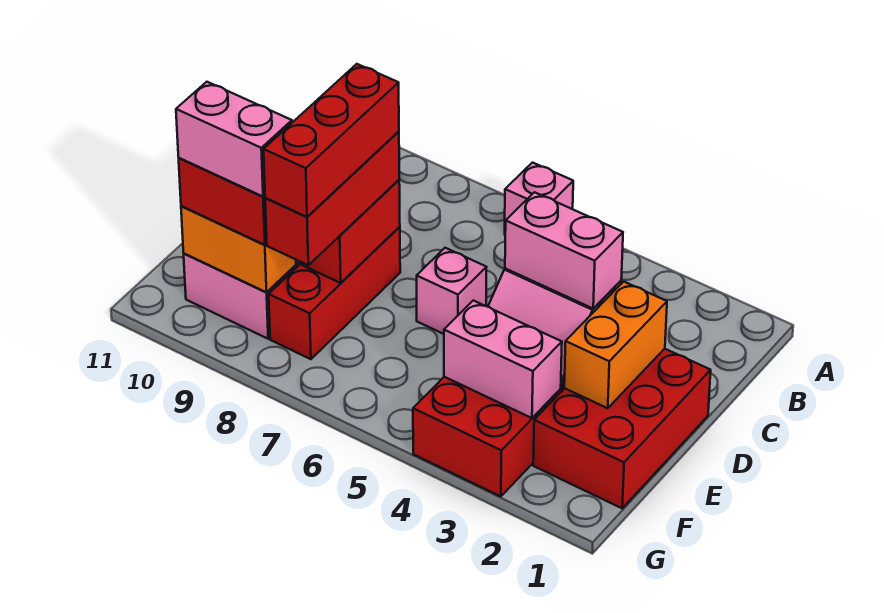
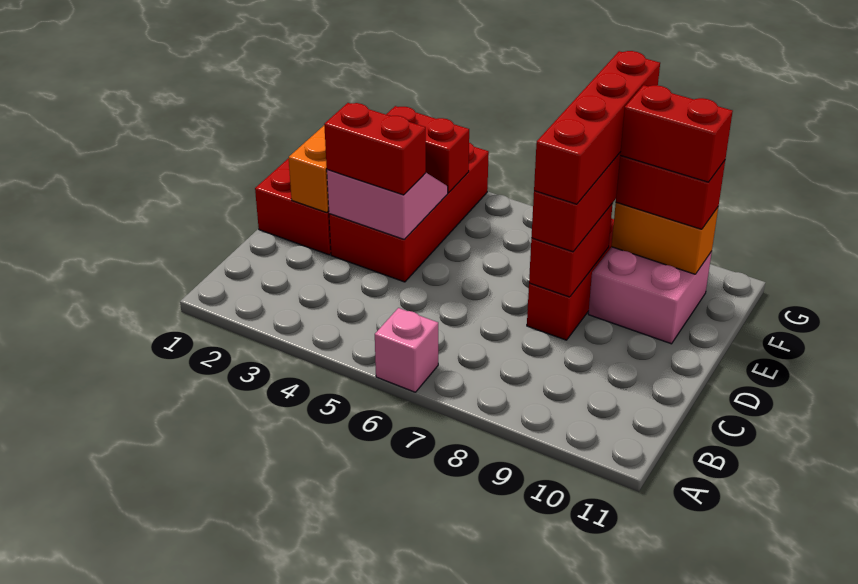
pink 1x2 brick [505,192,623,309] -> red 1x2 brick [324,103,426,195]
pink 1x1 brick [417,248,487,334] -> none
red 1x3 brick [264,64,399,217] -> red 1x4 brick [534,51,660,204]
pink 1x2 brick [444,300,562,418] -> red 1x2 brick [386,106,469,193]
pink 1x2 brick [176,82,292,196] -> red 1x2 brick [620,85,733,182]

